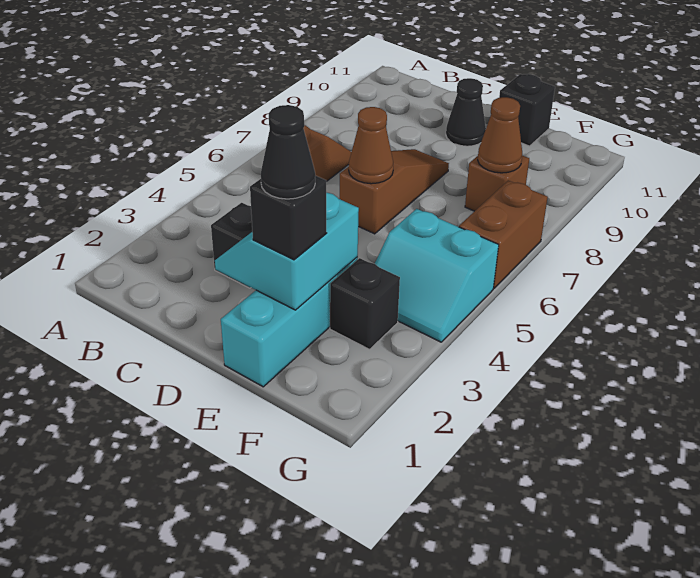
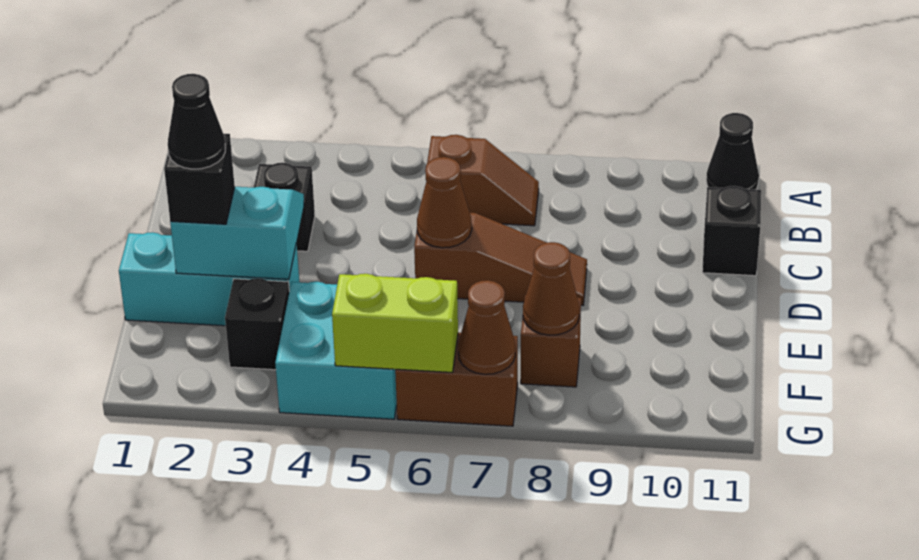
black 1x1 cone [446,78,486,146] -> black 1x1 cone moved to [706,113,759,190]
black 1x1 brick [499,74,555,146] -> black 1x1 brick moved to [702,186,761,276]
cyan 2x2 slope [375,209,499,342] -> cyan 2x2 brick [275,282,397,419]
none -> lime 1x2 brick [332,274,458,372]
none -> brown 1x1 cone [458,280,515,374]

